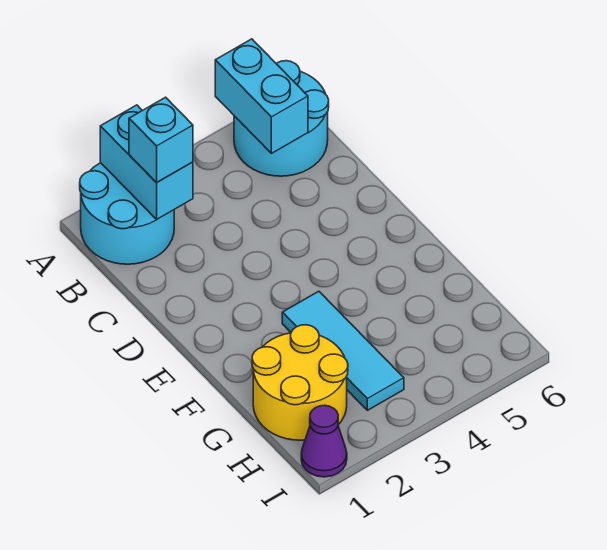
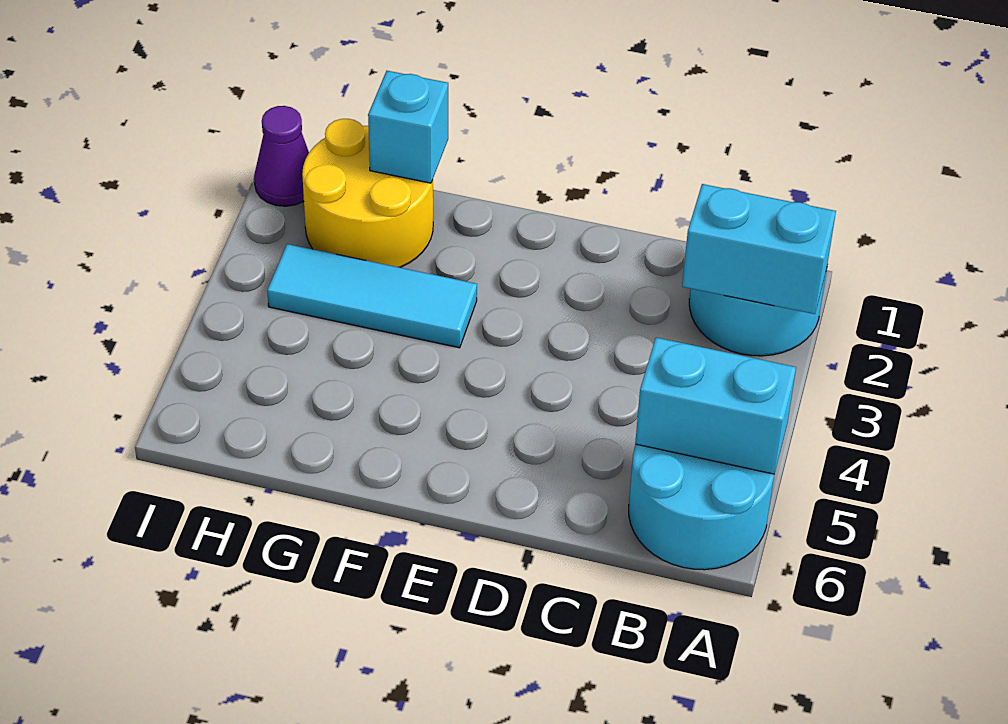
cyan 1x1 brick [129,97,193,183] -> cyan 1x1 brick moved to [368,71,448,183]

